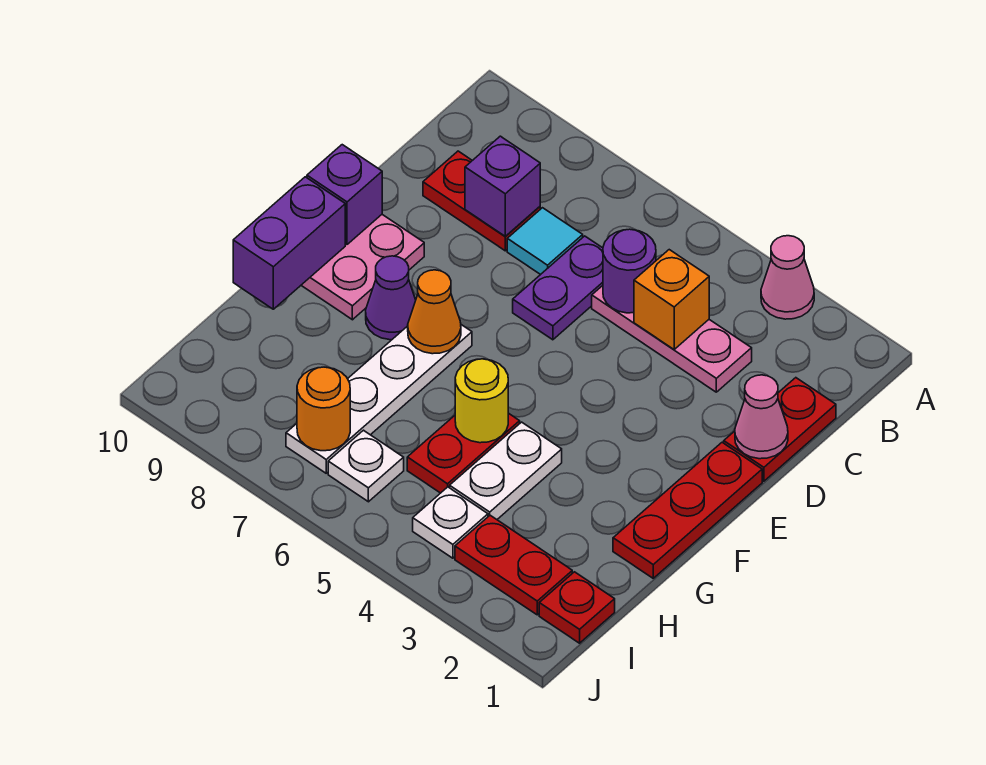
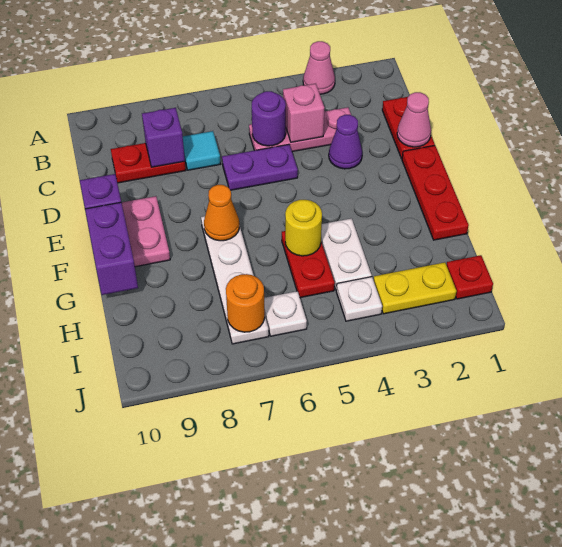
orange 1x1 brick [634,250,709,349] -> pink 1x1 brick [283,84,324,142]
purple 1x2 plate [513,236,603,340] -> purple 1x2 plate turned to [222,144,298,190]
purple 1x1 cone [366,256,416,340] -> purple 1x1 cone moved to [329,115,362,169]
red 1x2 plate [455,515,572,615] -> yellow 1x2 plate [374,262,457,314]

